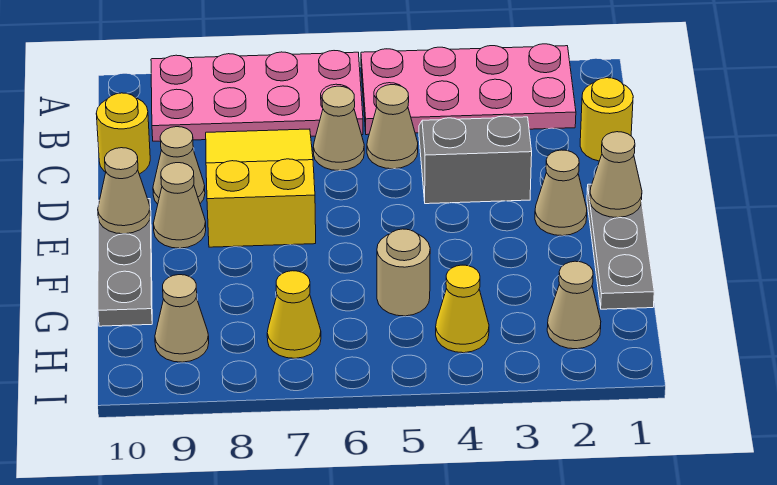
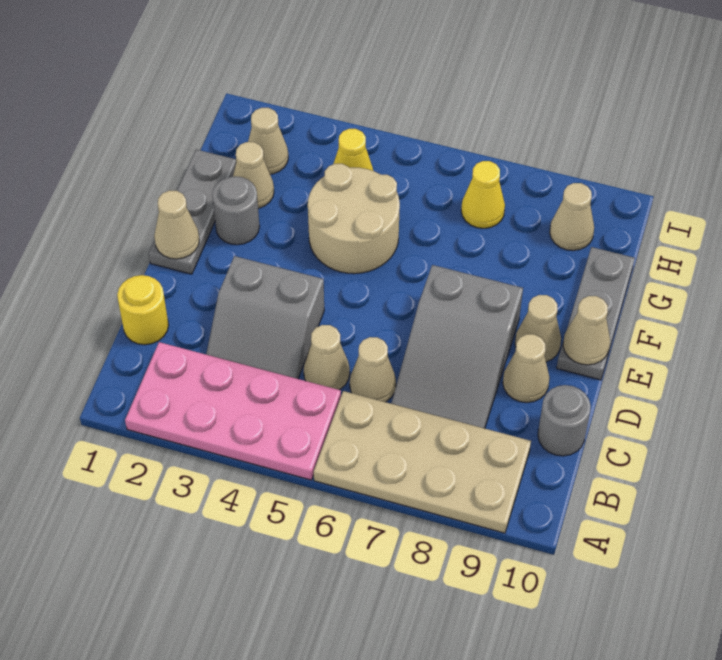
pink 2x4 plate [151,51,363,141] -> tan 2x4 plate [314,391,531,533]
yellow 2x3 slope [206,129,316,247] -> grey 2x3 slope [391,265,523,428]
yellow 1x1 round brick [96,93,150,174] -> grey 1x1 round brick [538,385,591,456]
tan 1x1 cone [535,150,587,236] -> tan 1x1 cone moved to [233,142,274,208]
none -> grey 1x1 round brick [212,176,260,245]
tan 1x1 round brick [377,229,430,316] -> tan 2x2 round brick [308,164,400,274]

